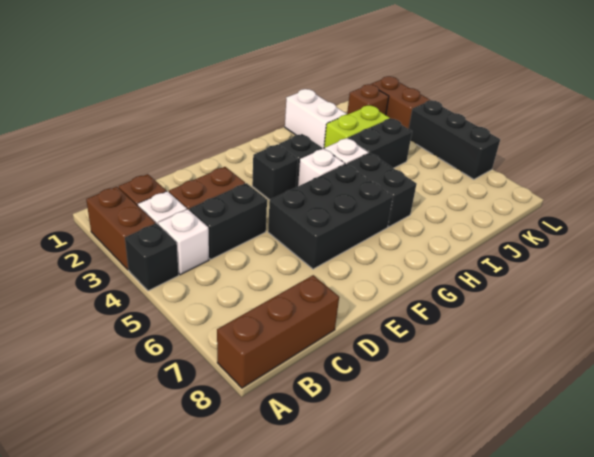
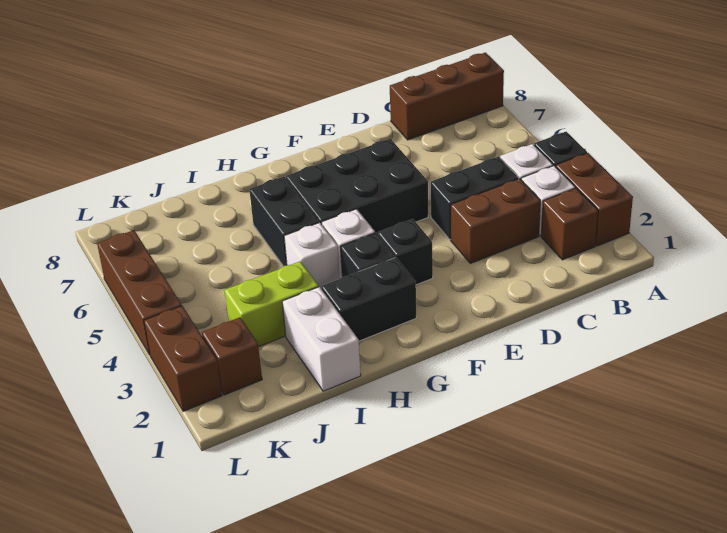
black 1x2 brick [348,119,412,168] -> black 1x2 brick moved to [321,258,416,341]
black 1x3 brick [409,100,500,179] -> brown 1x3 brick [97,230,182,355]

